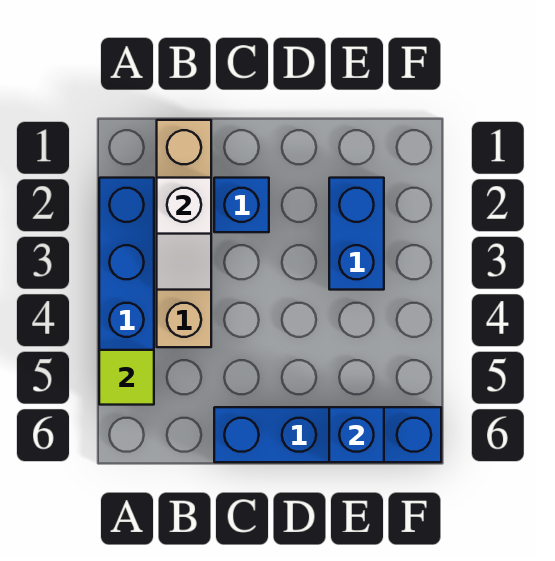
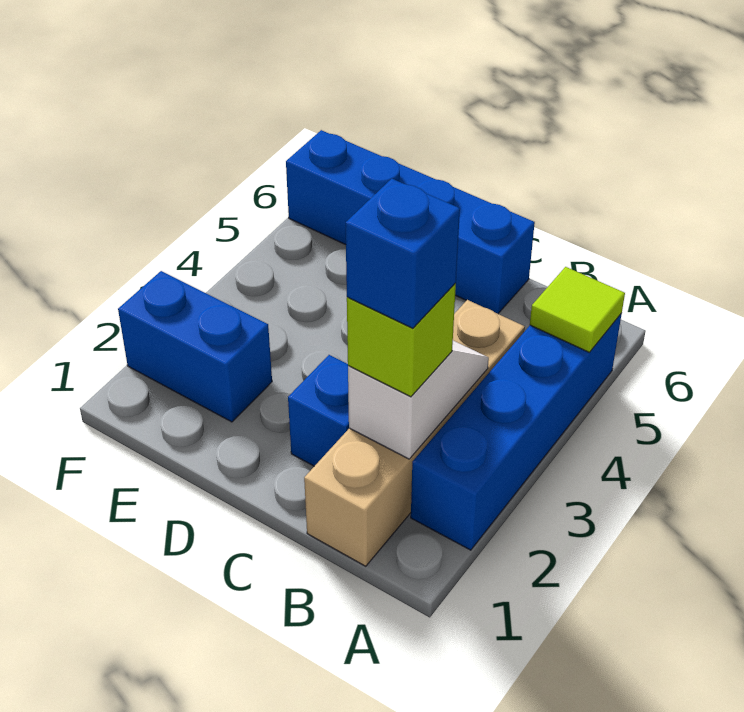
none -> lime 1x1 brick [347,283,456,397]
blue 1x2 brick [329,178,384,290] -> blue 1x2 brick turned to [118,271,272,422]
blue 1x1 brick [329,407,384,462] -> blue 1x1 brick moved to [346,179,460,328]

